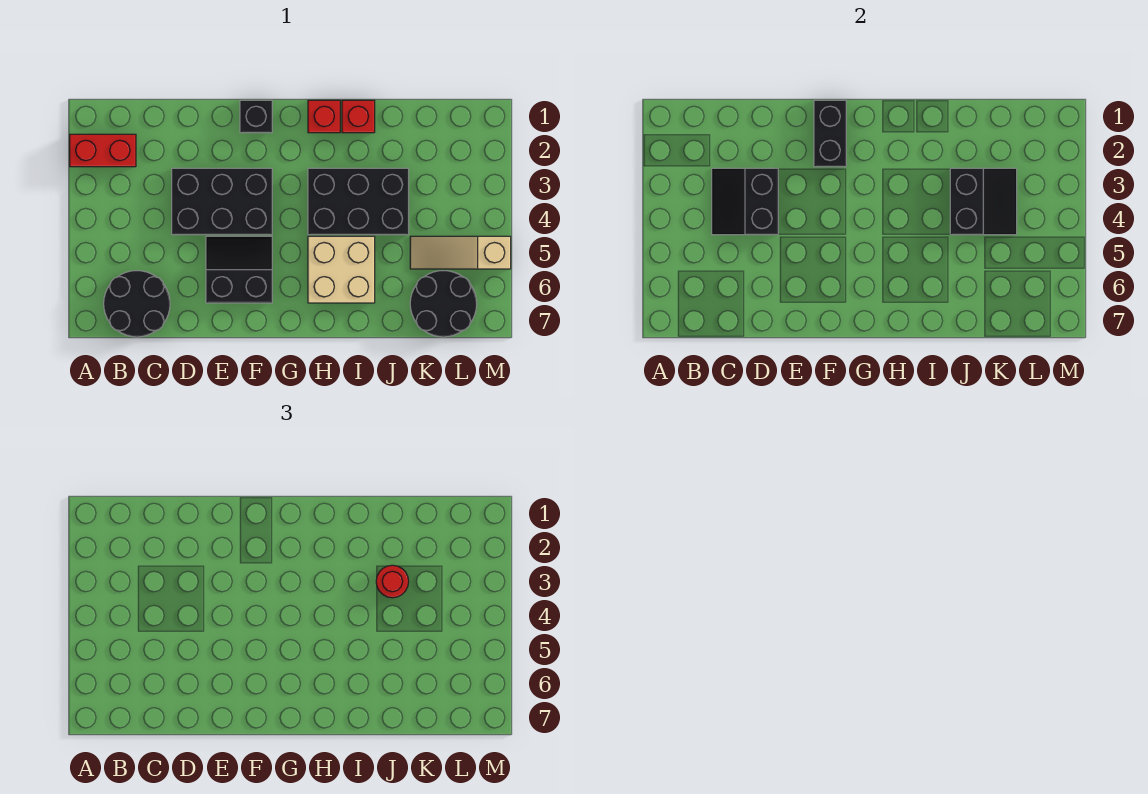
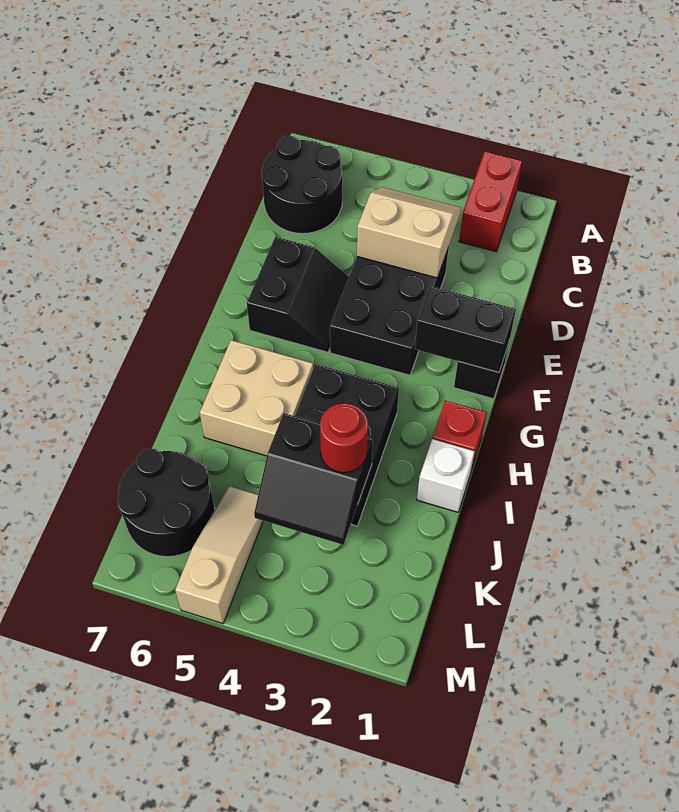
black 2x2 slope [712,168,778,235] -> tan 2x2 slope [357,187,461,278]
red 1x1 brick [342,100,375,133] -> white 1x1 brick [417,439,475,512]

